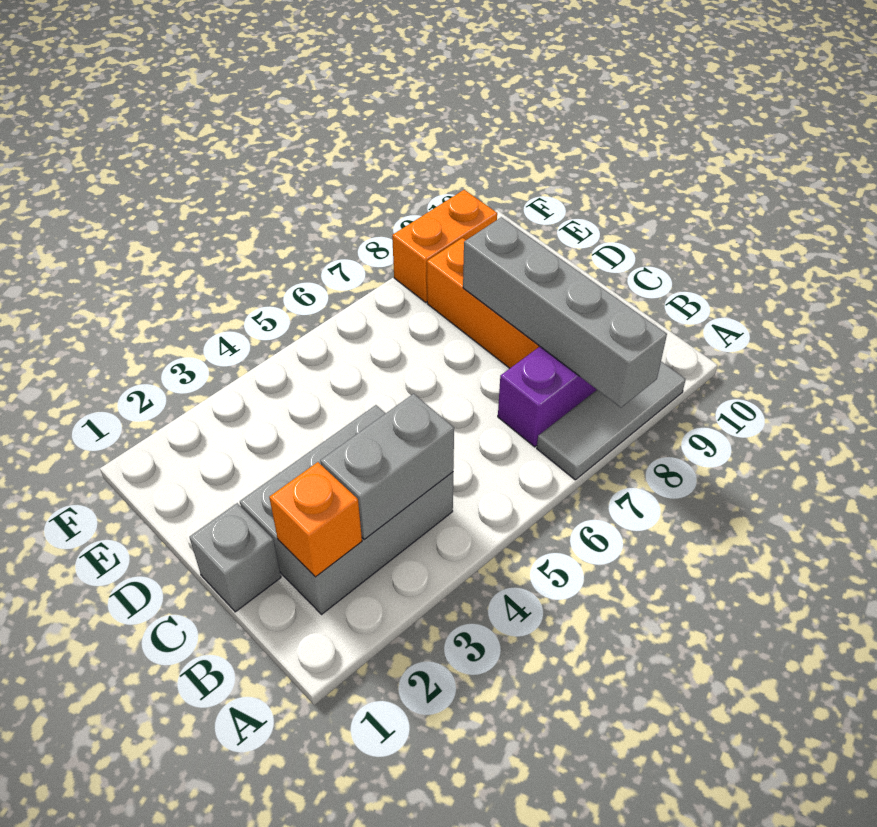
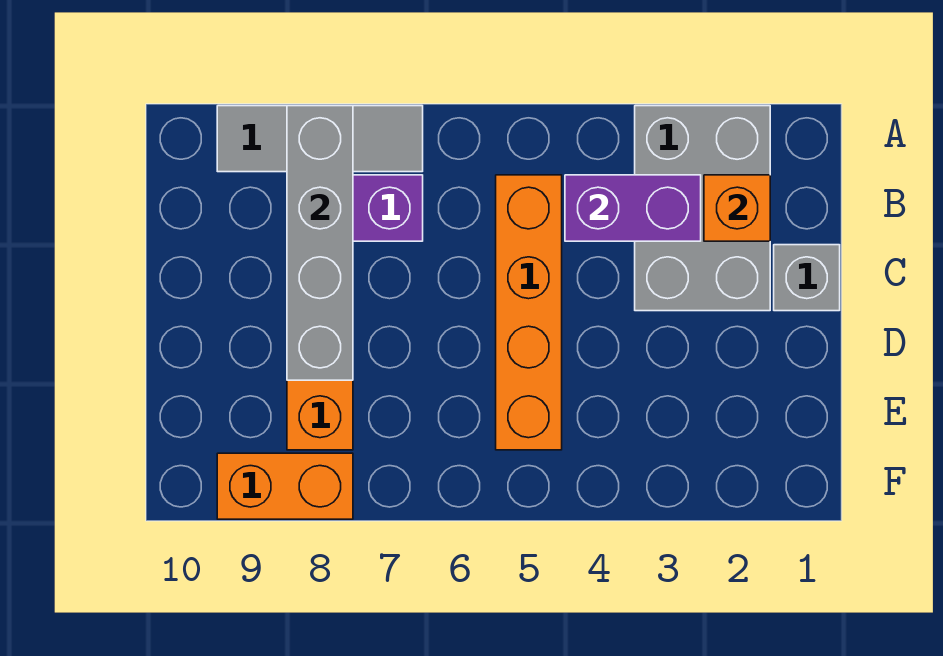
grey 2x3 brick [240,405,453,614] -> grey 2x3 brick turned to [635,106,770,311]
grey 1x2 brick [320,394,454,539] -> purple 1x2 brick [565,175,701,241]
none -> orange 1x4 brick [496,175,562,450]

